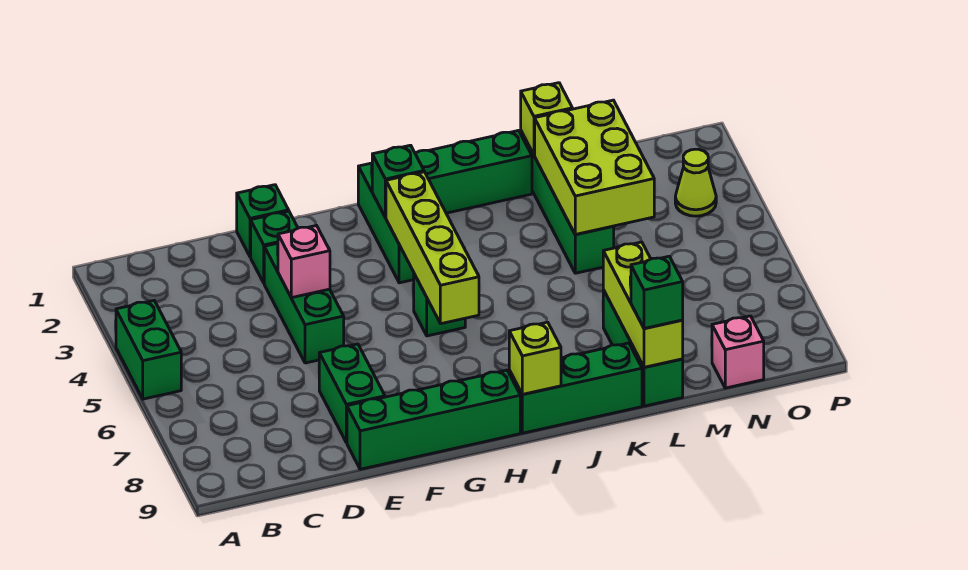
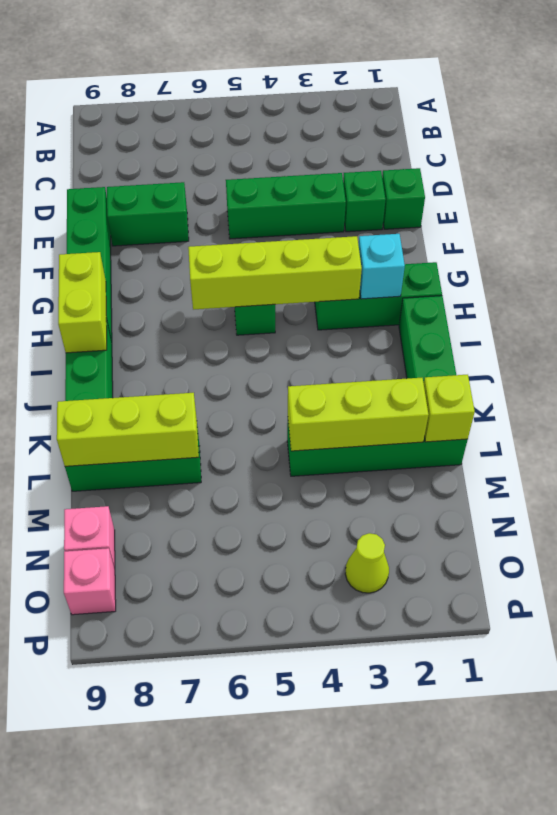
green 1x2 brick [116,301,181,399] -> none
pink 1x1 brick [278,226,330,298] -> pink 1x1 brick moved to [64,548,116,615]
green 1x1 brick [372,145,424,217] -> cyan 1x1 brick [358,234,405,299]
lime 1x1 brick [509,322,561,394] -> lime 1x2 brick [58,252,107,353]
lime 2x3 brick [535,100,654,234] -> lime 1x3 brick [288,378,429,451]
green 1x1 brick [631,256,683,328] -> none

